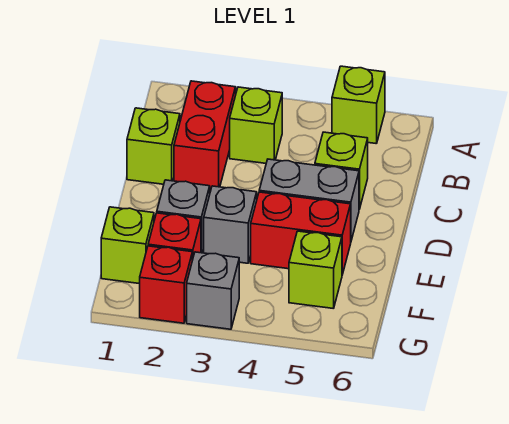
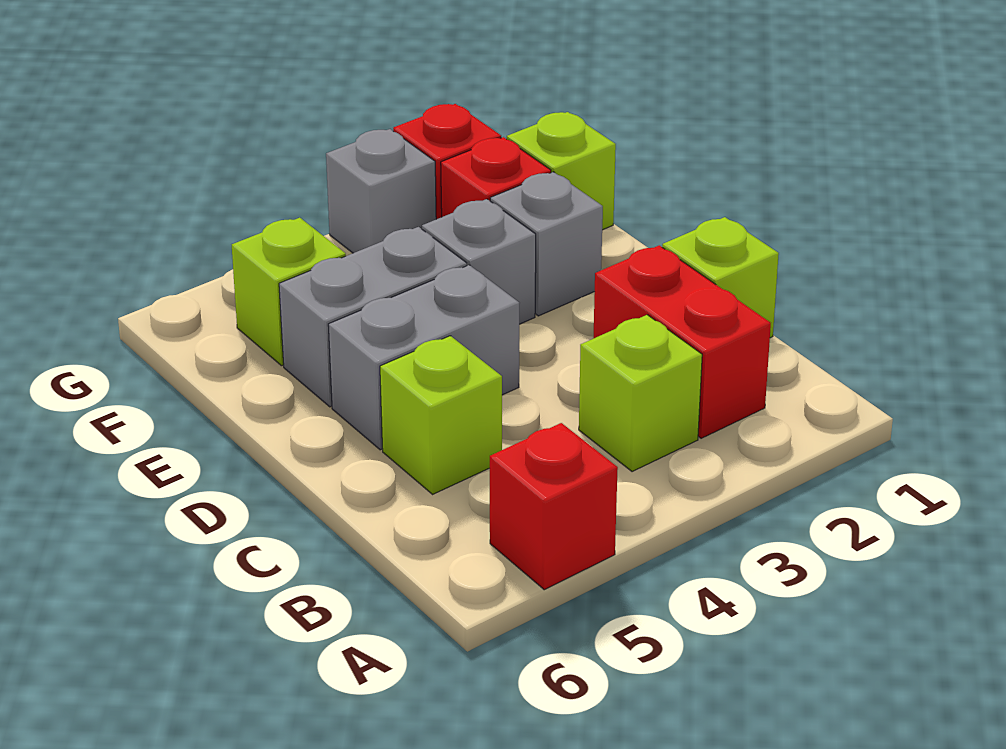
lime 1x1 brick [332,66,385,144] -> red 1x1 brick [490,423,618,590]
red 1x2 brick [251,192,351,275] -> grey 1x2 brick [279,227,467,407]

